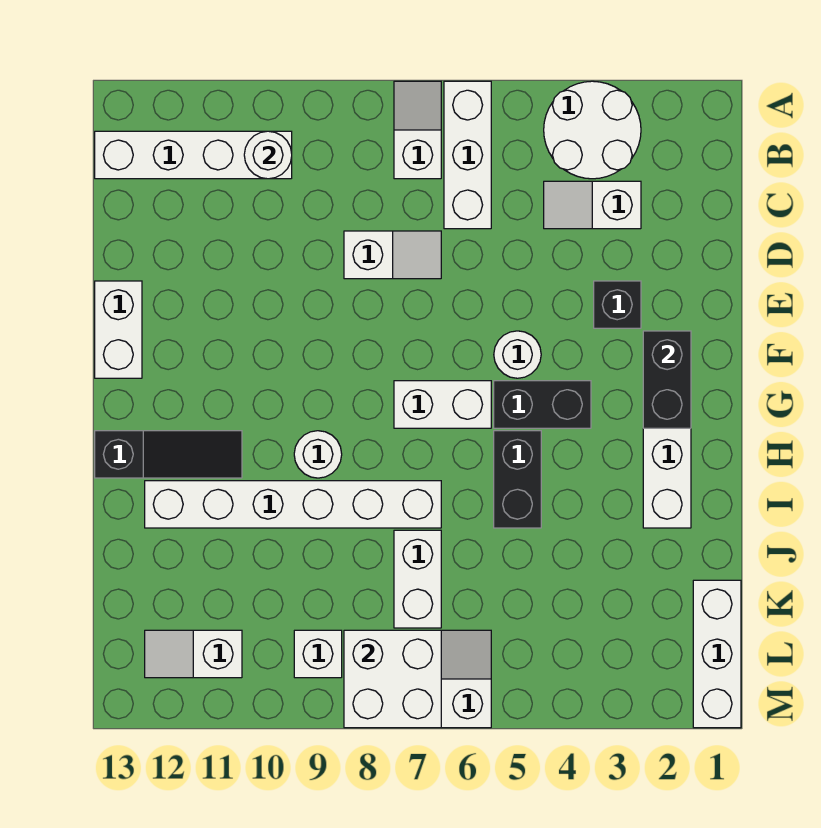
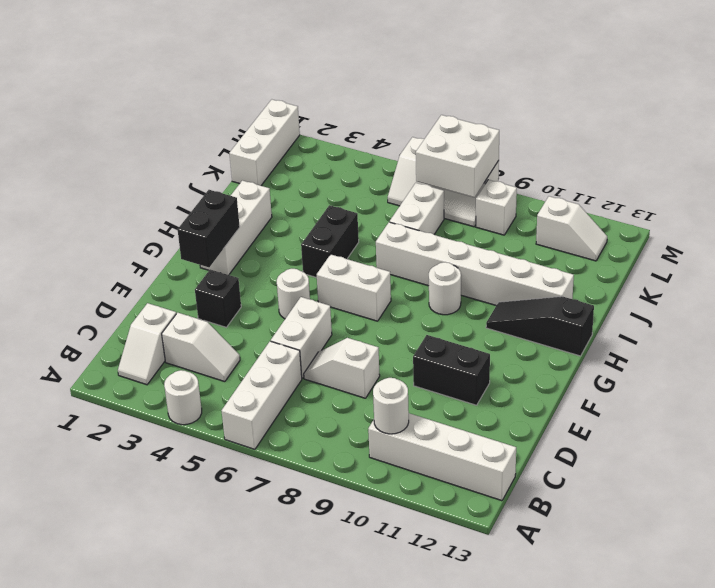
white 2x2 round brick [544,81,641,179] -> white 1x1 round brick [164,370,202,425]
white 1x2 slope [394,81,441,179] -> white 1x2 slope moved to [118,303,176,385]
white 1x2 brick [95,281,142,378] -> white 1x2 brick moved to [271,297,332,378]
black 1x2 brick [494,381,591,428] -> black 1x2 brick moved to [413,335,490,405]

